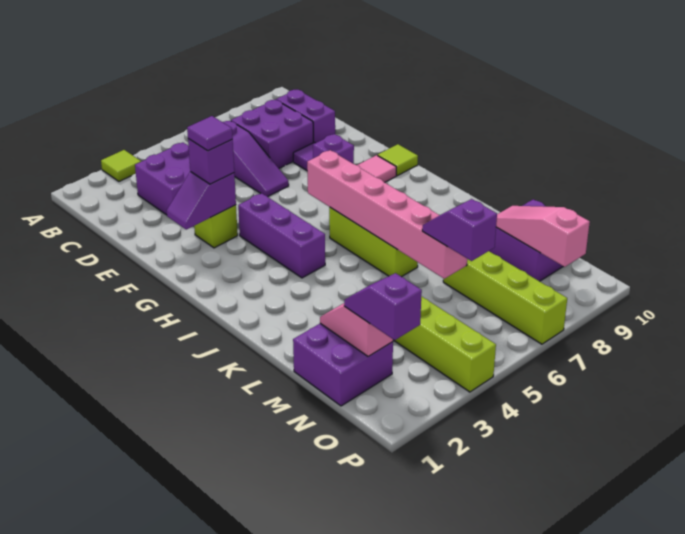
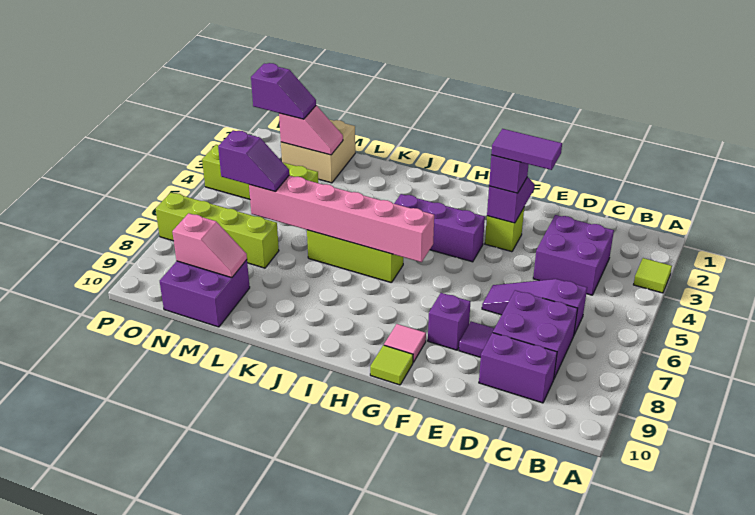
purple 1x1 tile [187,116,233,151] -> purple 1x2 tile [491,129,562,170]
purple 2x2 brick [293,323,393,406] -> tan 2x2 brick [281,120,355,183]
pink 1x3 slope [496,206,590,267] -> pink 1x2 slope [172,213,247,278]

